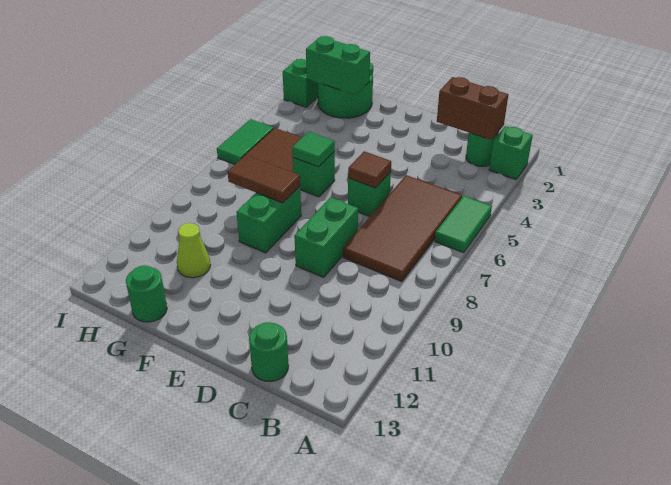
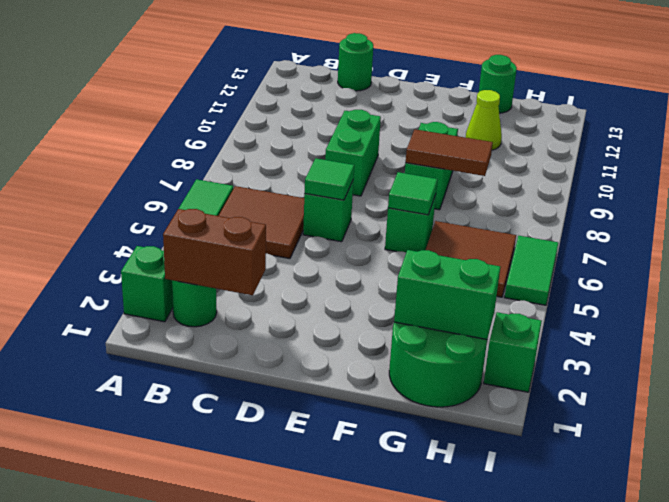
brown 2x4 tile [343,175,462,282] -> brown 2x2 tile [219,186,304,259]
brown 1x1 tile [348,151,391,188] -> green 1x1 tile [305,158,354,200]

